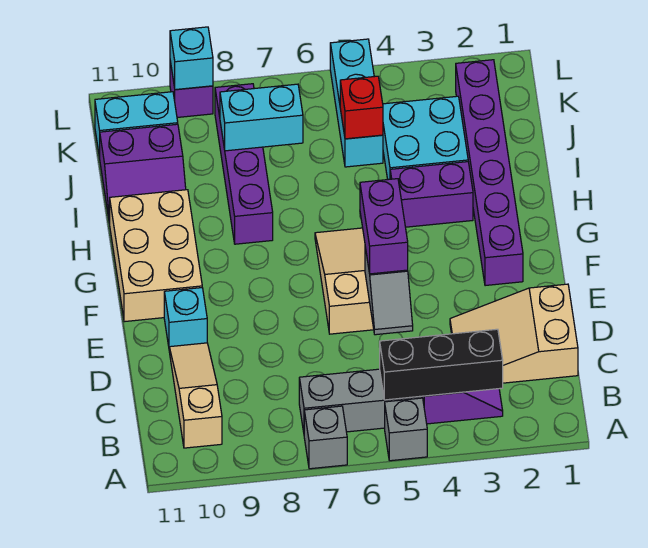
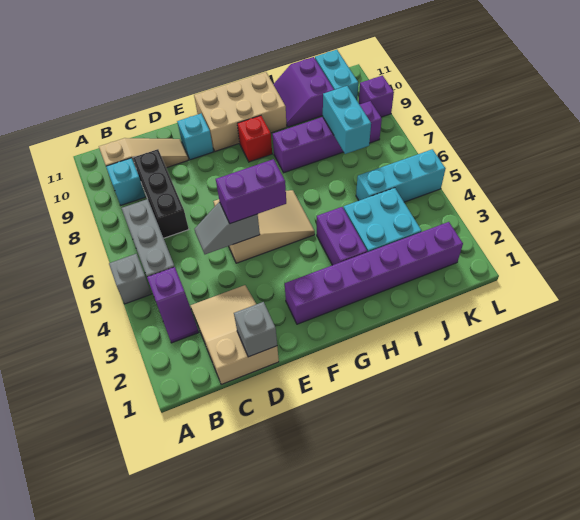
grey 1x1 brick [304,406,347,469] -> grey 1x1 brick moved to [234,302,277,357]
black 1x3 brick [380,329,503,400] -> black 1x3 brick moved to [133,149,189,238]
red 1x1 brick [340,76,383,139] -> red 1x1 brick moved to [237,116,272,162]
cyan 1x1 brick [170,27,213,90] -> cyan 1x1 brick moved to [106,158,145,205]

